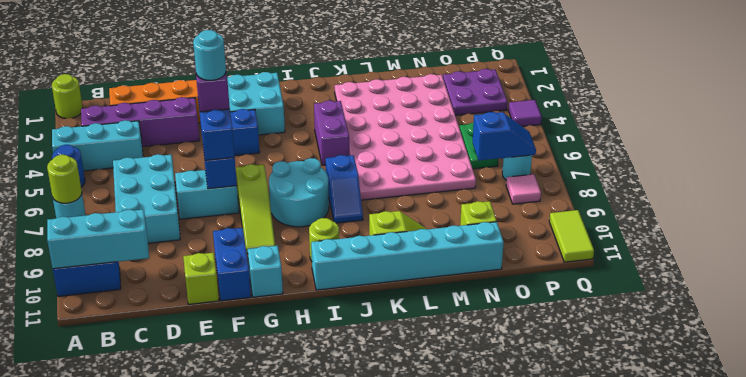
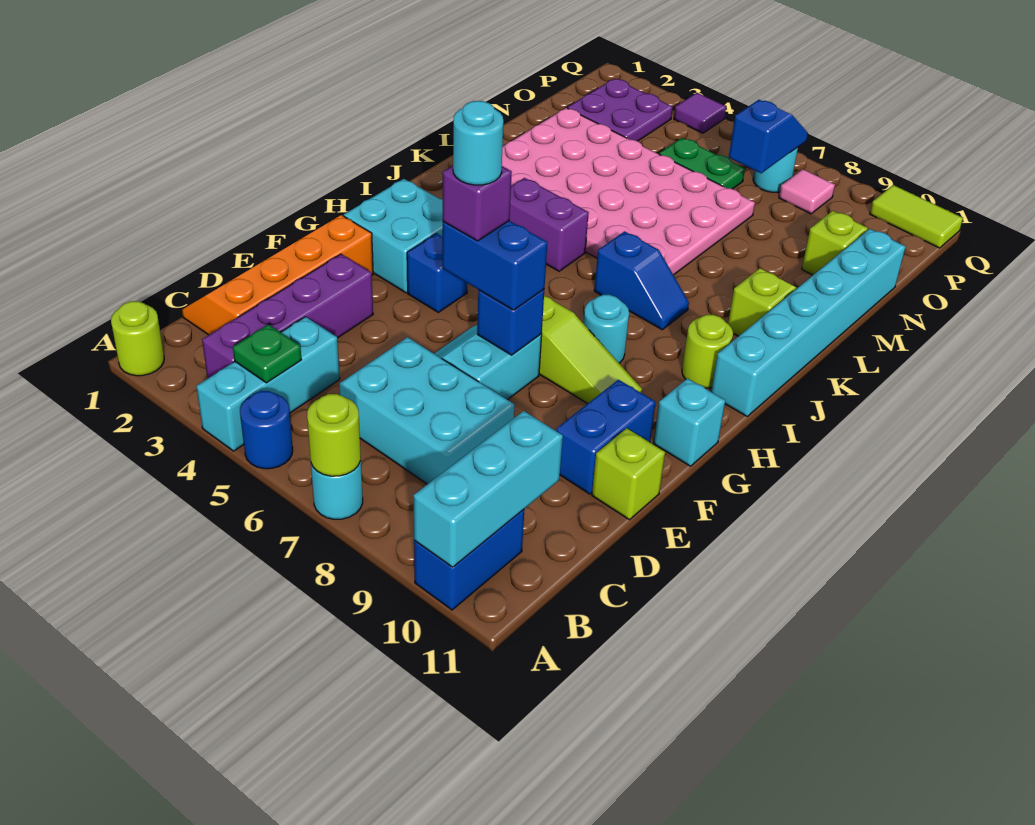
none -> green 1x1 plate [233,325,301,383]
blue 1x2 brick [213,228,251,301] -> blue 1x2 brick turned to [556,380,656,494]
cyan 2x2 round brick [269,158,329,227] -> cyan 1x1 round brick [583,295,629,363]

